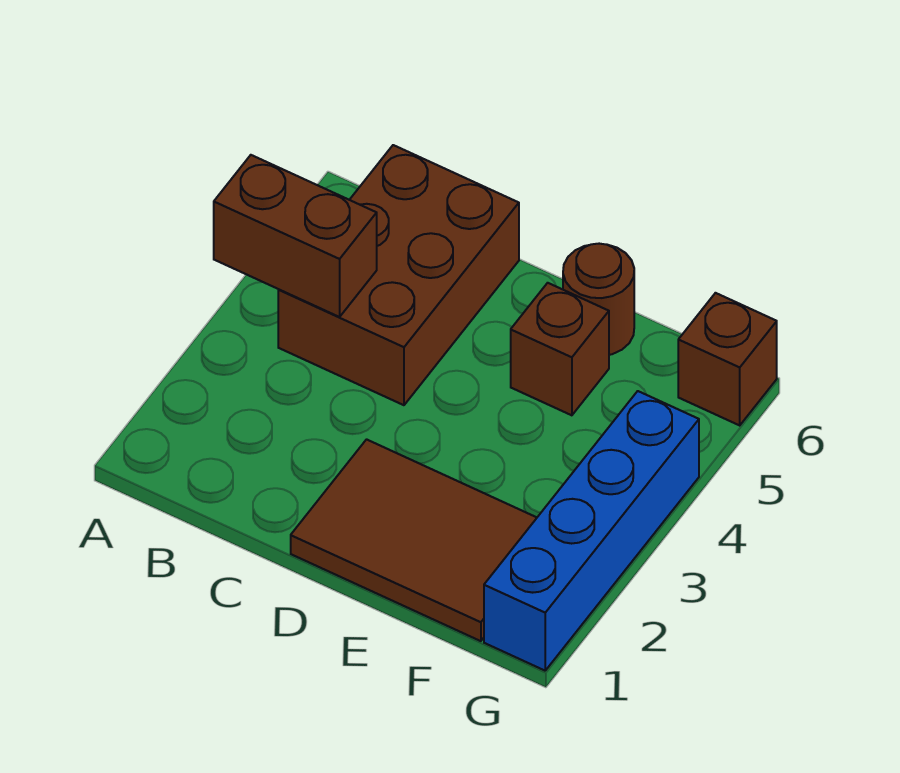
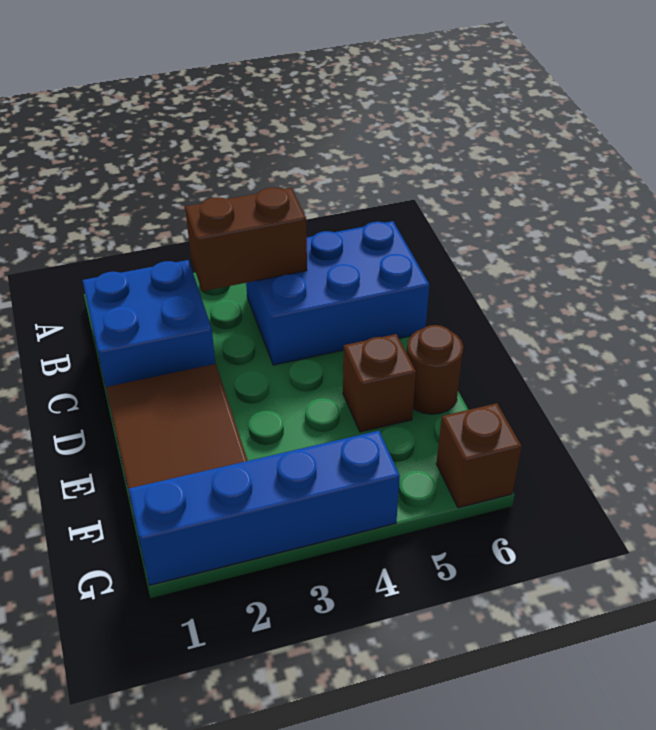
brown 1x2 brick [214,155,377,317] -> brown 1x2 brick turned to [185,187,307,291]
none -> blue 2x2 brick [82,260,215,387]
brown 2x3 brick [278,145,519,405] -> blue 2x3 brick [246,221,429,365]

